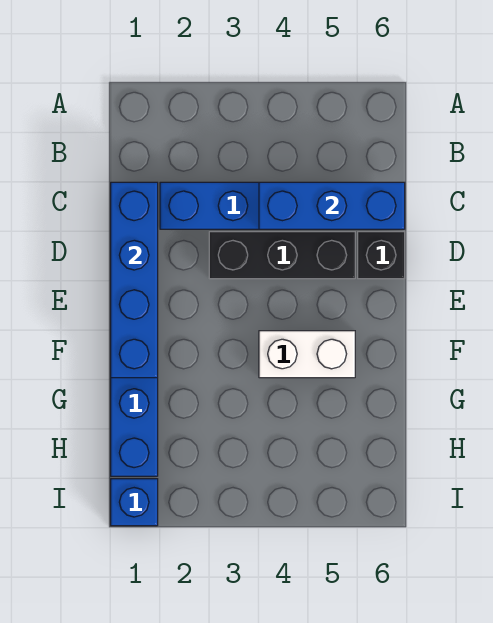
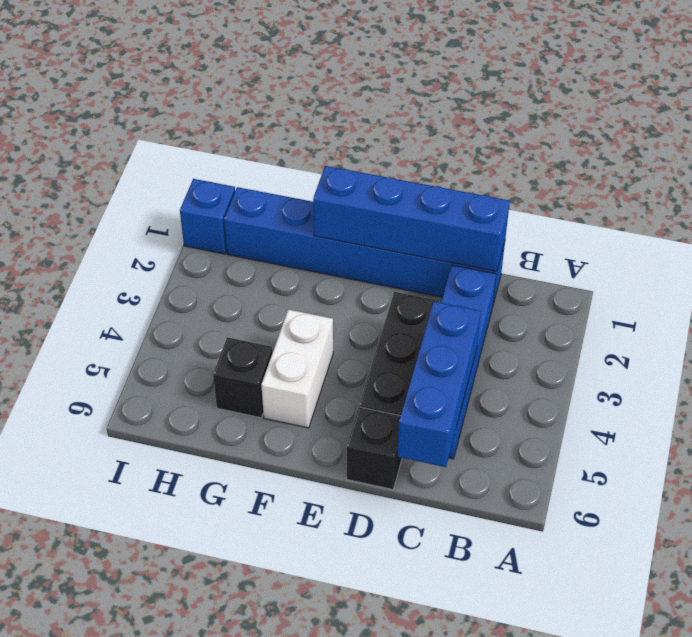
none -> black 1x1 brick [213,337,273,418]

